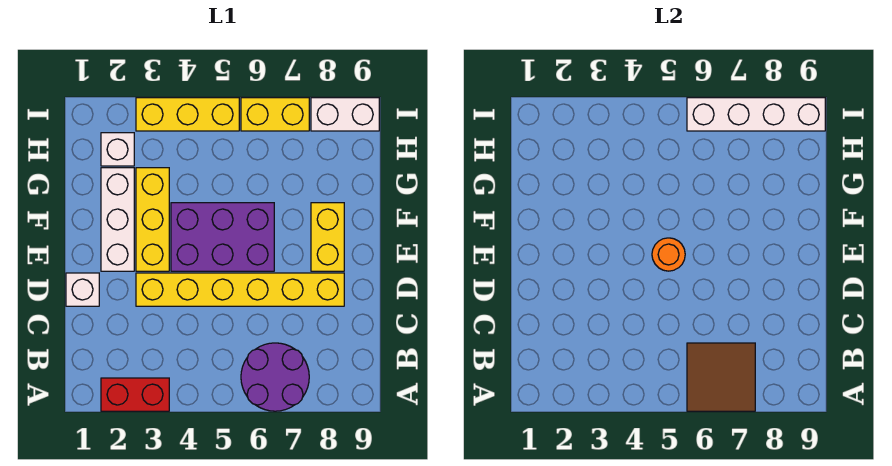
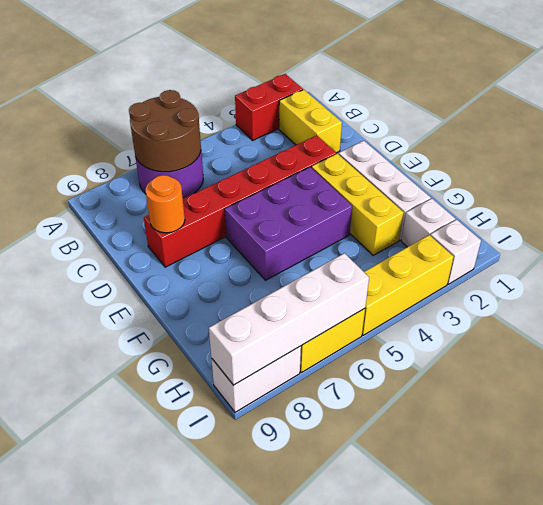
brown 2x2 tile [687,343,755,411] -> brown 2x2 round brick [129,90,201,172]
white 1x1 brick [66,273,99,306] -> white 1x1 brick moved to [430,220,481,284]
yellow 1x6 brick [136,273,344,306] -> red 1x6 brick [144,135,336,267]
orange 1x1 round brick [652,238,685,271] -> orange 1x1 round brick moved to [145,175,185,233]
yellow 1x2 brick [311,203,344,271] -> yellow 1x2 brick moved to [279,90,342,153]

